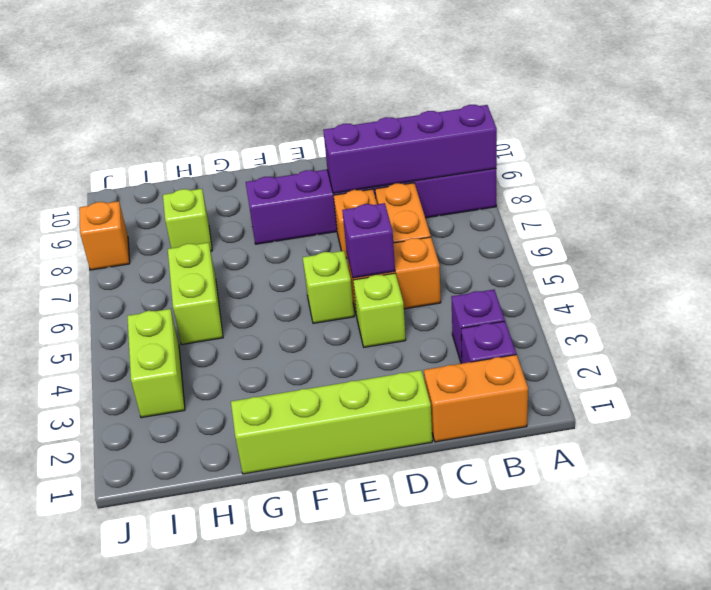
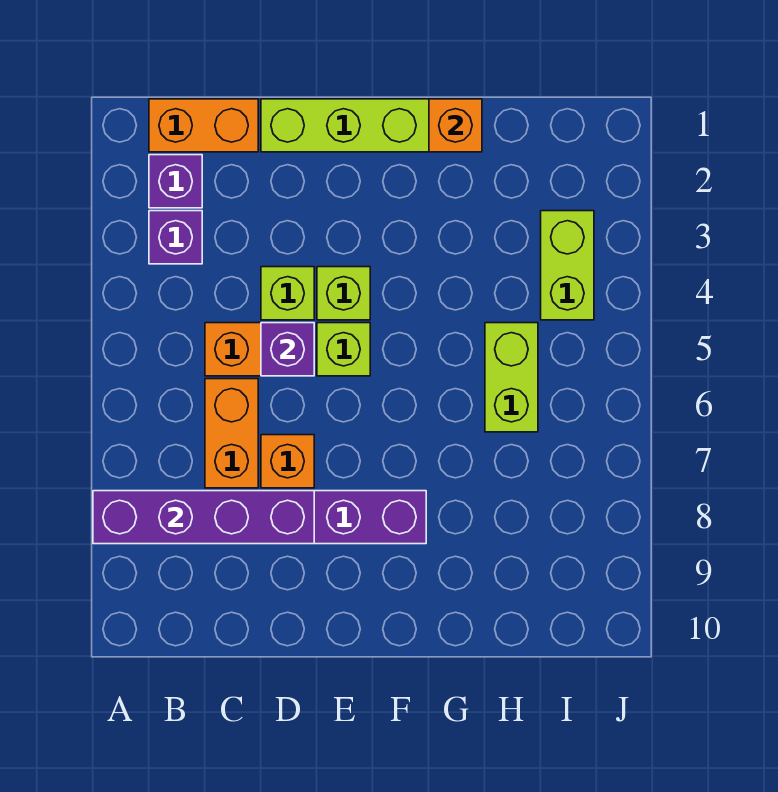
lime 1x1 brick [163,189,212,251] -> lime 1x1 brick moved to [317,267,370,320]
orange 1x1 brick [79,201,130,270] -> orange 1x1 brick moved to [429,99,482,152]

